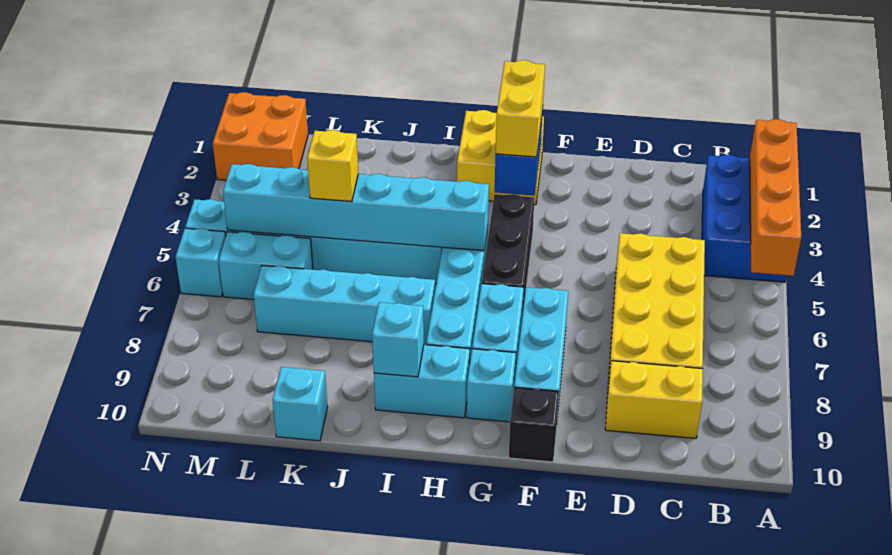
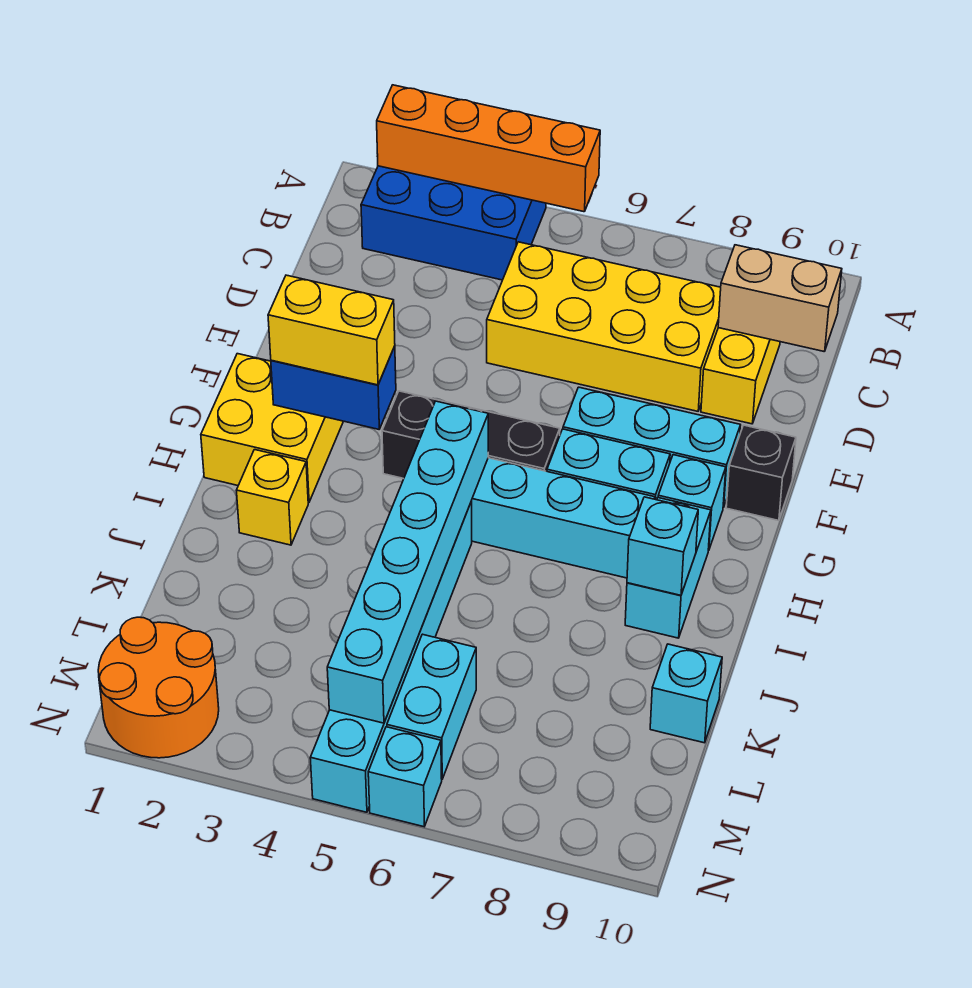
none -> tan 1x2 brick [718,245,842,352]
cyan 1x4 brick [253,266,435,345] -> none
yellow 1x1 brick [307,130,358,202] -> yellow 1x1 brick moved to [236,450,308,545]
orange 2x2 brick [213,92,308,180] -> orange 2x2 round brick [98,617,219,758]

